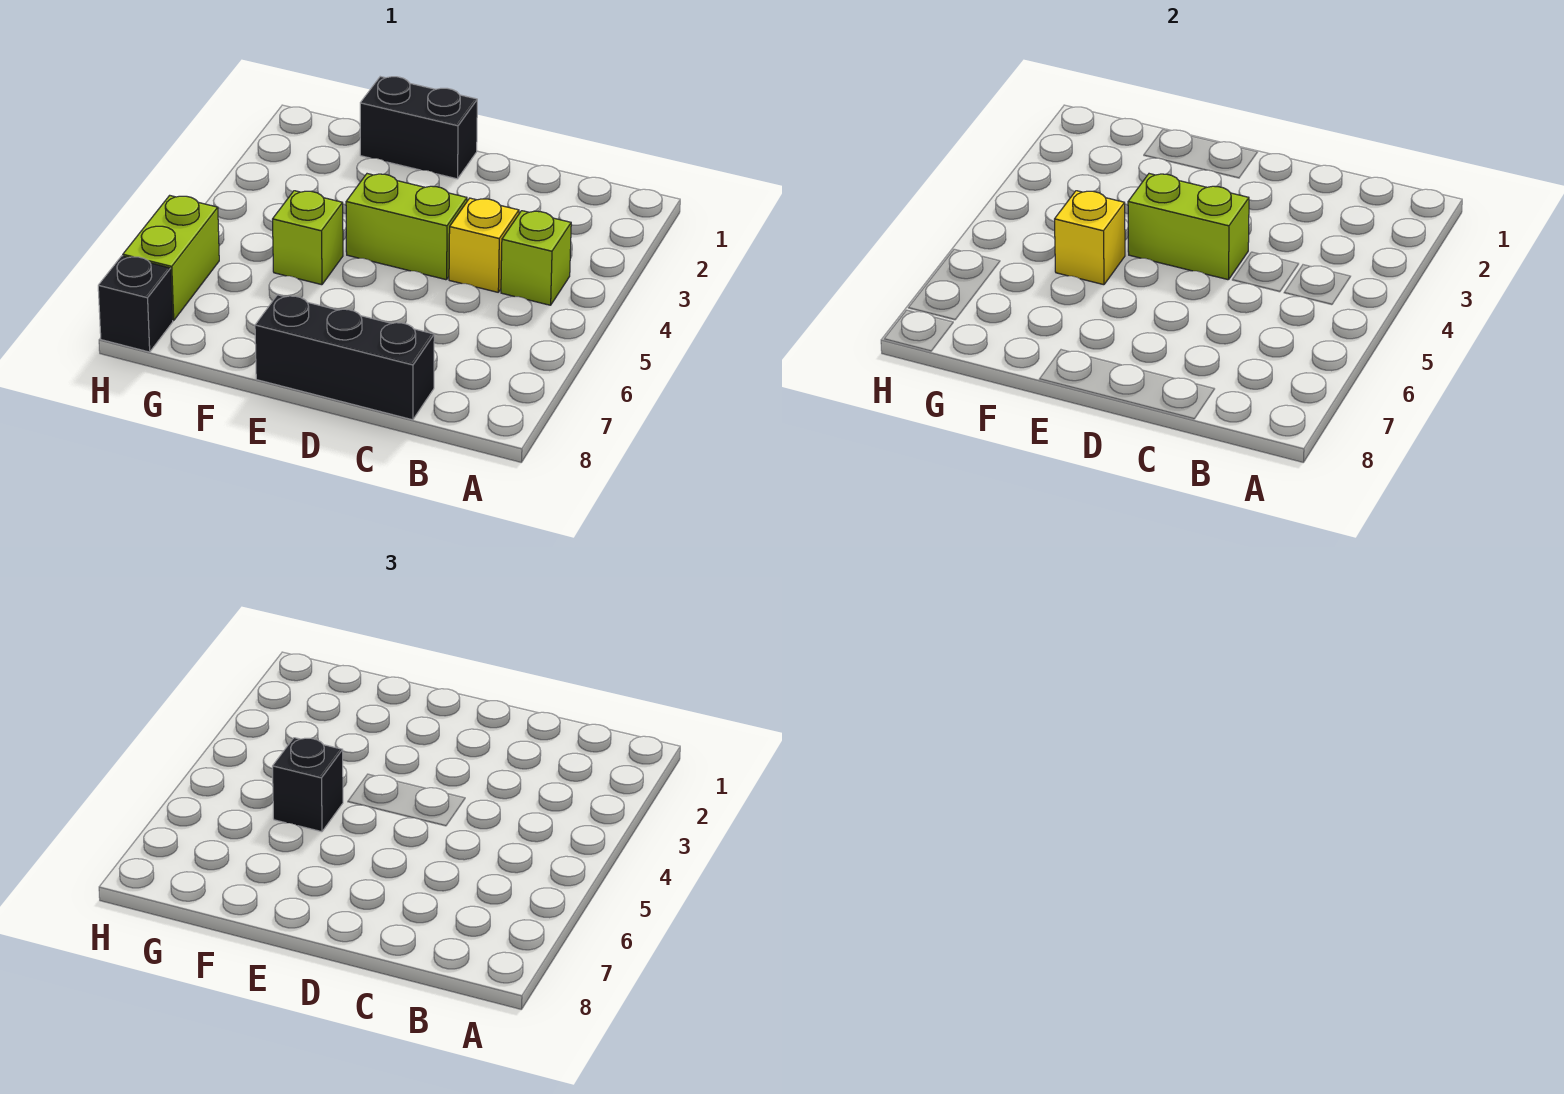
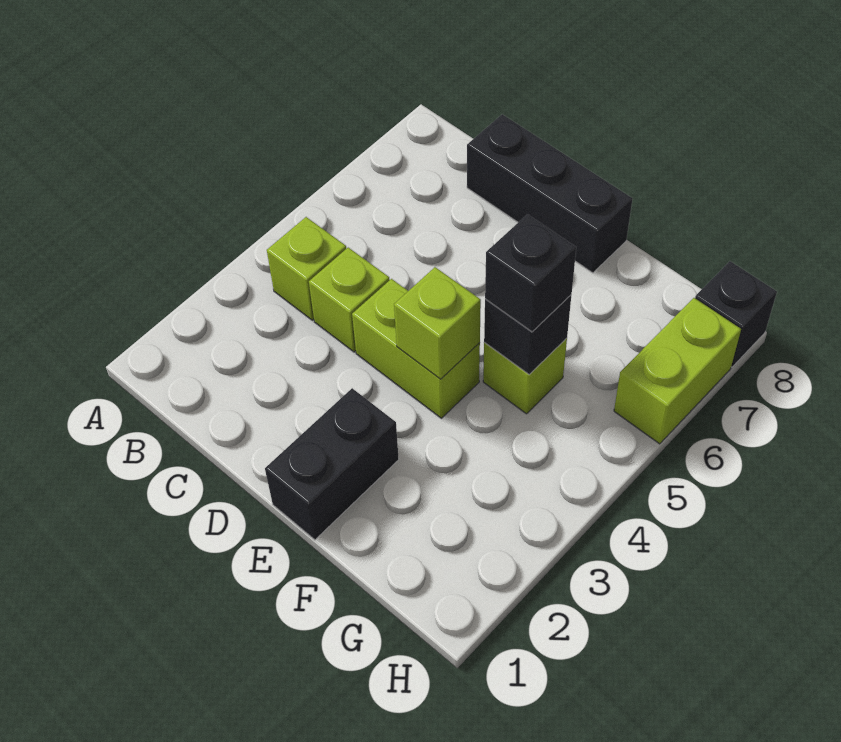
yellow 1x1 brick [449,198,519,292] -> lime 1x1 brick [309,248,390,352]
lime 1x2 brick [1128,174,1249,280] -> lime 1x1 brick [394,267,481,379]
black 1x2 brick [360,77,477,179] -> black 1x2 brick turned to [265,388,399,540]
yellow 1x1 brick [1055,191,1125,285] -> black 1x1 brick [484,295,571,375]

